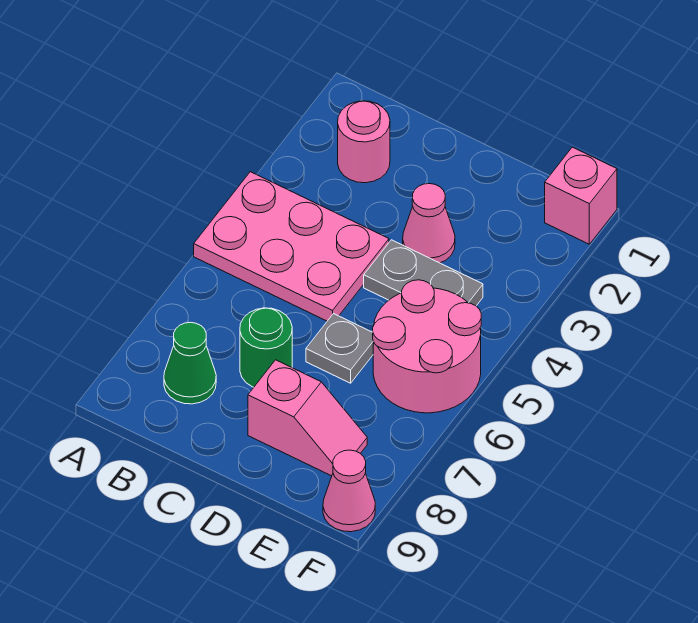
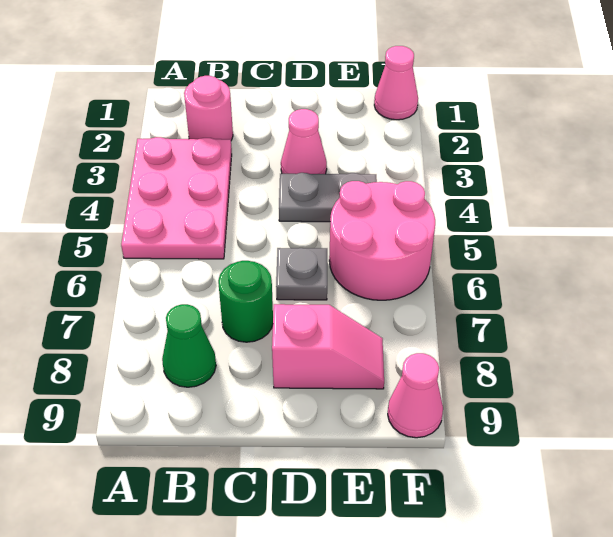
pink 2x3 plate [194,172,389,321] -> pink 2x3 plate turned to [121,137,232,259]
pink 1x1 brick [545,147,617,244] -> pink 1x1 cone [374,46,418,120]

